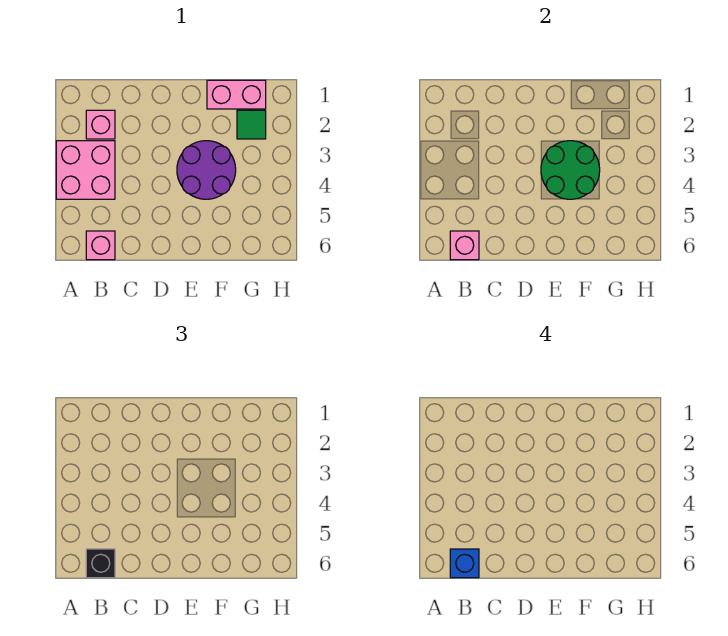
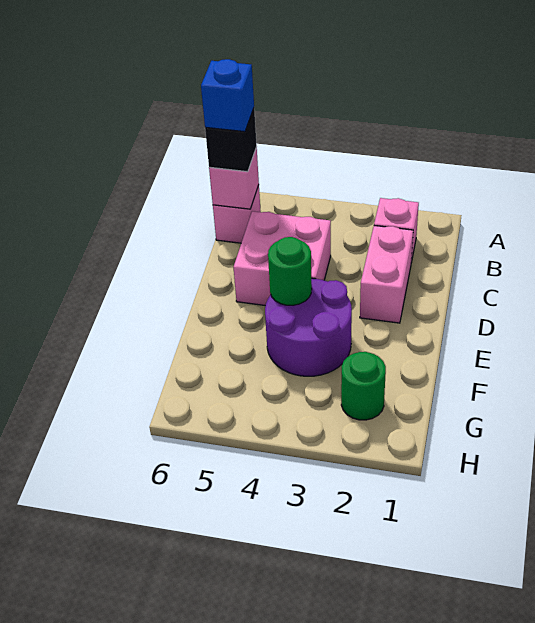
pink 2x2 brick [56,141,115,199] -> pink 2x2 brick moved to [234,211,331,306]
green 2x2 round brick [541,141,600,199] -> green 1x1 round brick [268,237,312,305]
pink 1x2 brick [207,80,266,109] -> pink 1x2 brick moved to [360,226,413,323]
green 1x1 tile [237,110,266,139] -> green 1x1 round brick [341,352,386,420]

